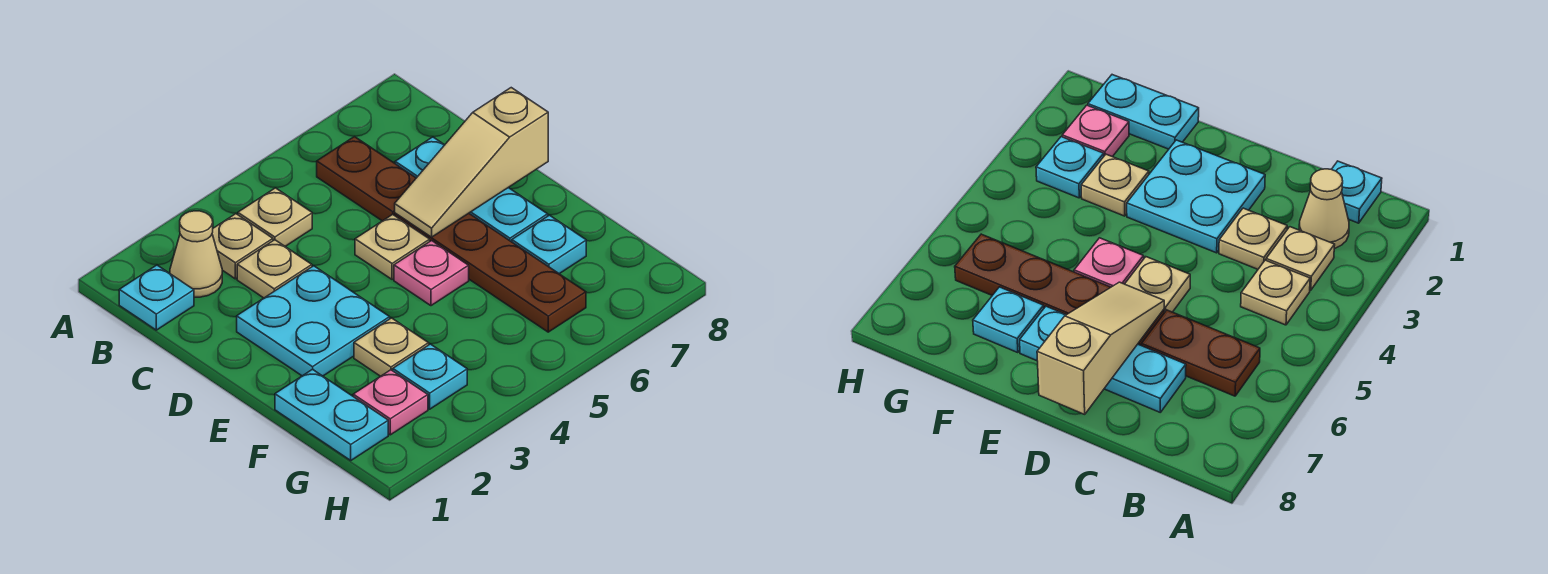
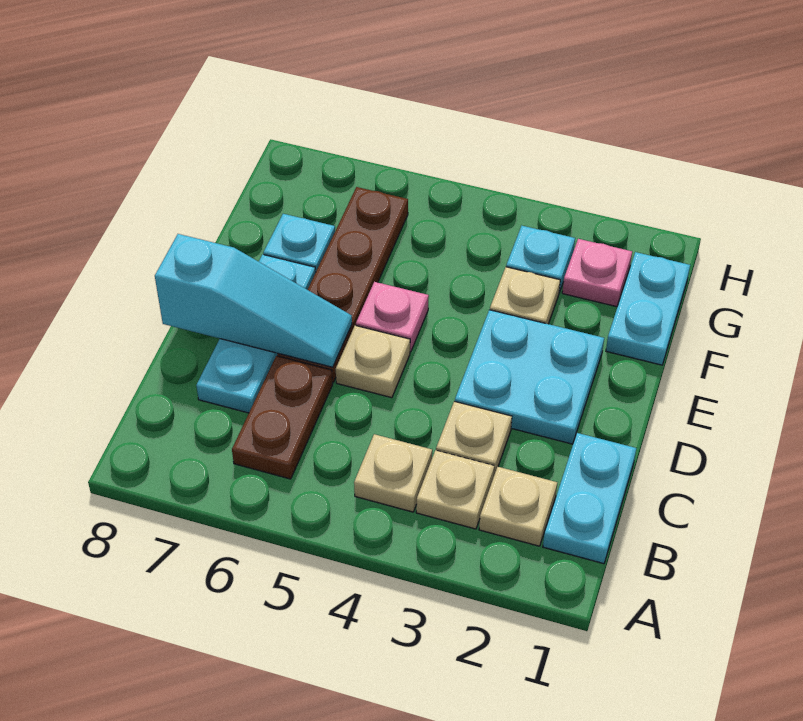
cyan 1x1 plate [119,265,194,330] -> cyan 1x2 plate [543,433,636,564]
tan 1x1 cone [170,211,222,297] -> tan 1x1 plate [479,467,557,546]
tan 1x3 slope [395,88,548,237] -> cyan 1x3 slope [155,234,352,367]

